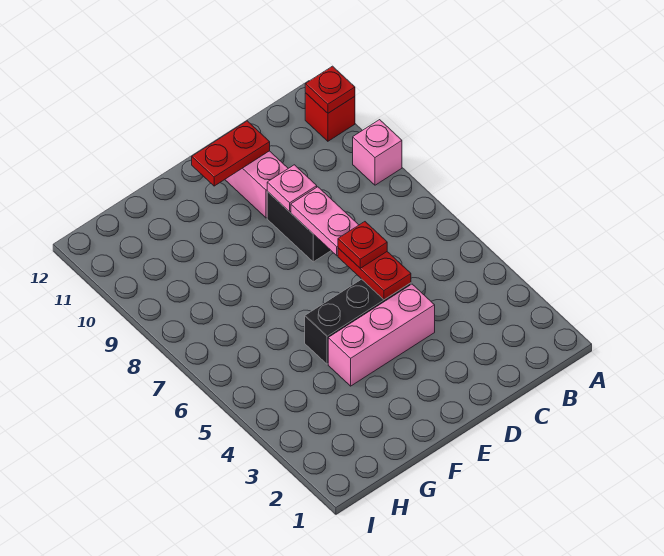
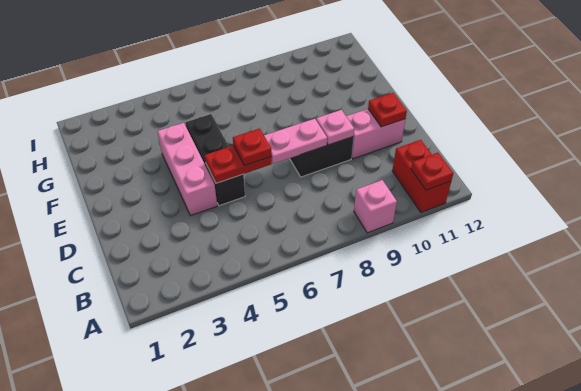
red 1x1 brick [305,93,355,141] -> red 1x2 brick [392,140,451,212]
red 1x2 plate [192,121,270,186] -> red 1x1 plate [368,93,407,127]

